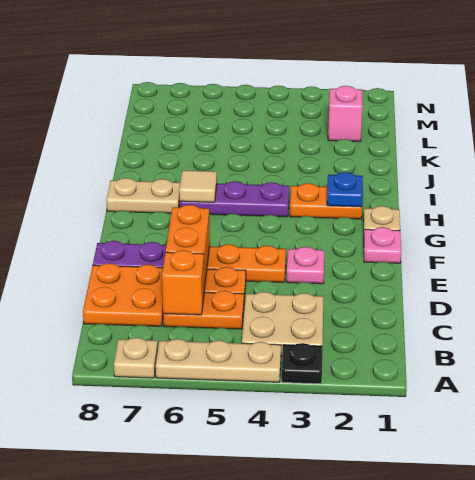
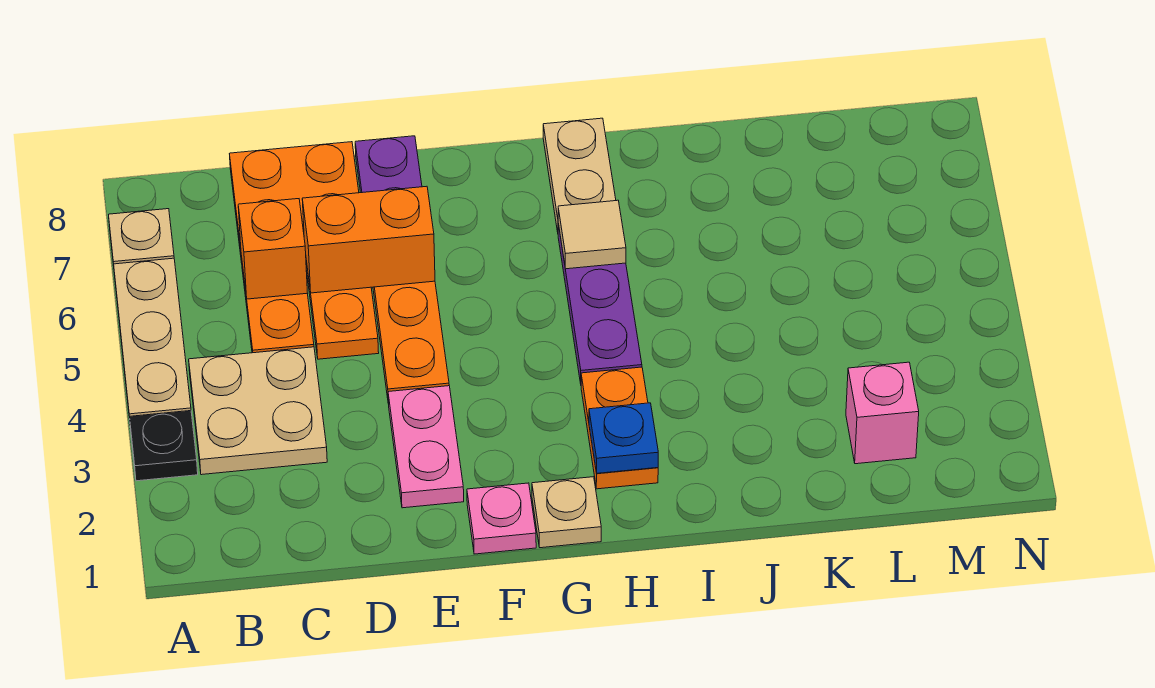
pink 1x1 plate [287,247,324,284] -> pink 1x2 plate [388,386,464,508]

